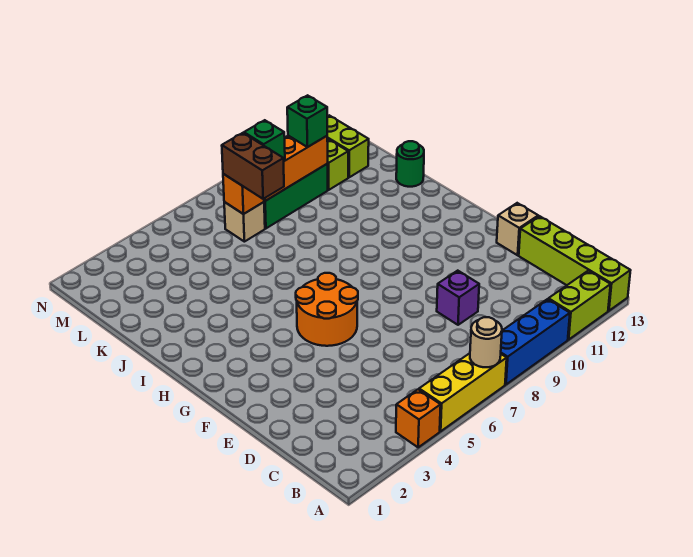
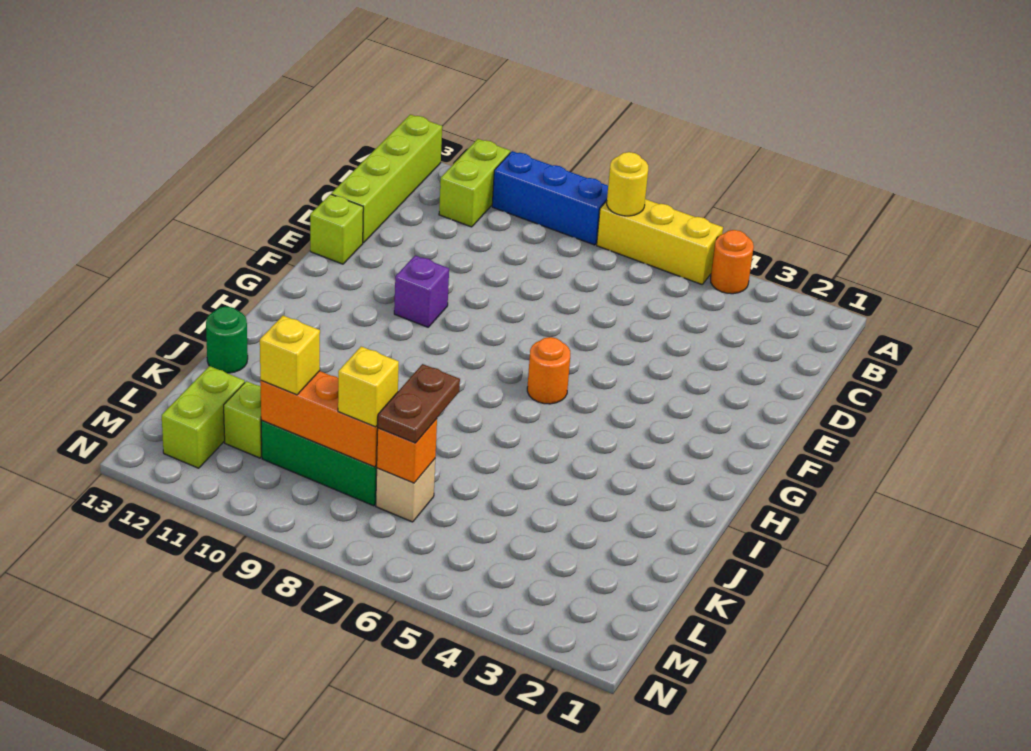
orange 1x1 brick [396,389,441,447] -> orange 1x1 round brick [710,230,754,294]
tan 1x1 round brick [470,317,502,367] -> yellow 1x1 round brick [607,152,648,216]
lime 1x2 brick [548,271,611,340] -> lime 1x2 brick turned to [439,139,510,227]
purple 1x1 brick [437,271,479,325] -> purple 1x1 brick moved to [394,255,449,327]
tan 1x1 brick [497,203,538,255] -> lime 1x1 brick [310,194,363,264]
orange 2x2 round brick [296,273,358,346] -> orange 1x1 round brick [527,337,570,404]
brown 1x2 brick [222,133,284,199] -> brown 1x2 plate [378,364,460,443]
green 1x1 brick [244,120,285,161] -> yellow 1x1 brick [338,347,399,427]
green 1x1 brick [287,95,327,147] -> yellow 1x1 brick [260,316,320,395]

